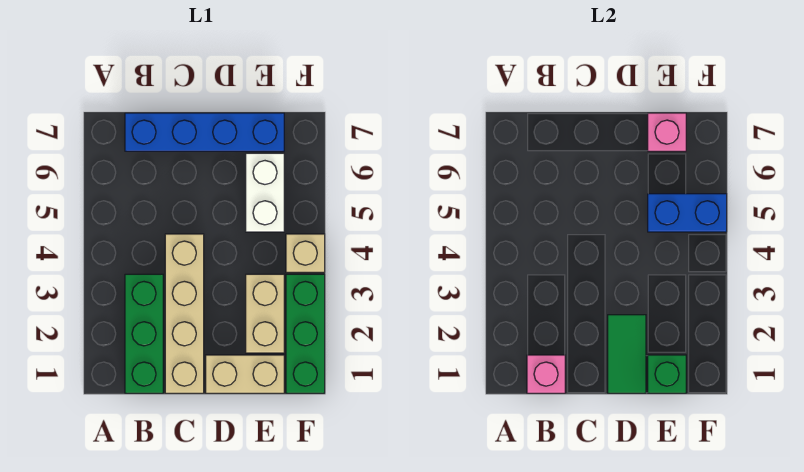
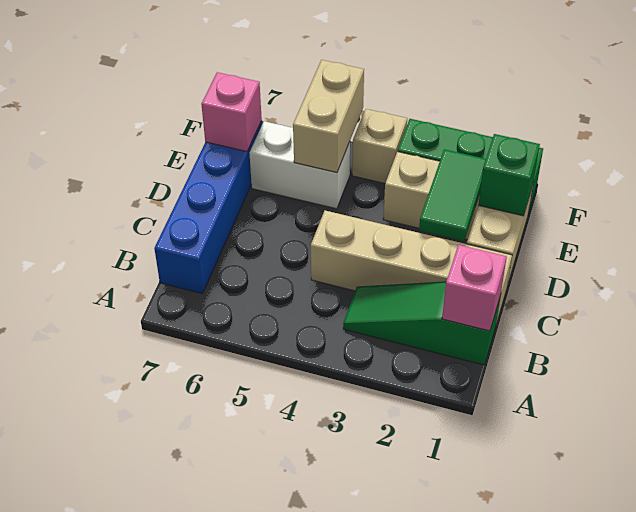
green 1x3 brick [125,274,163,393] -> green 1x3 slope [343,282,501,365]
green 1x2 tile [608,315,646,393] -> green 1x2 tile turned to [419,149,486,241]
blue 1x2 brick [648,194,727,232] -> tan 1x2 brick [293,60,364,172]

